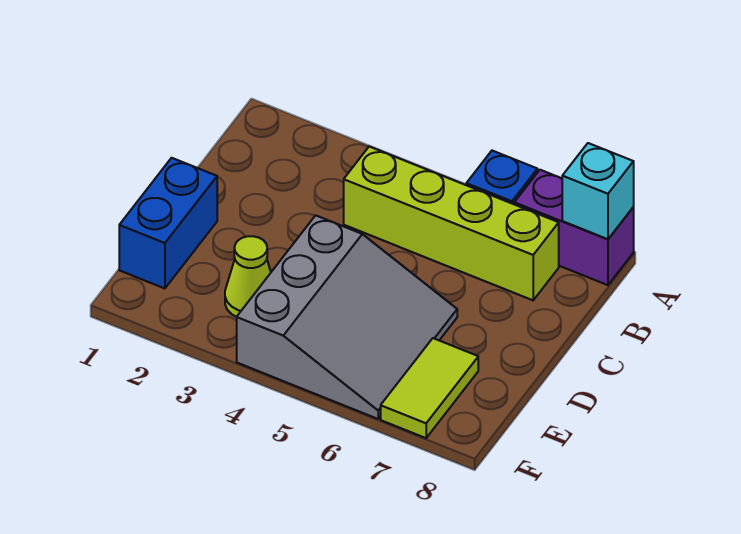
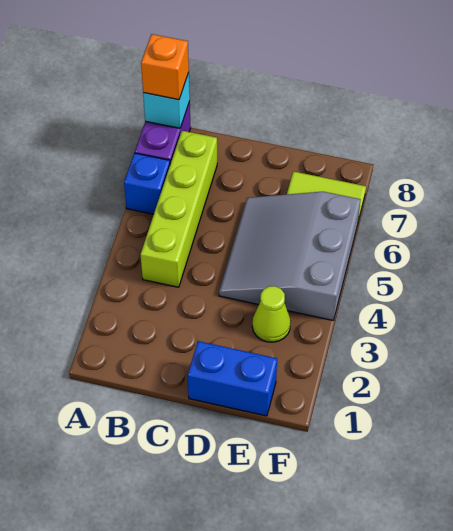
none -> orange 1x1 brick [141,34,189,100]
grey 3x3 slope [237,215,457,419] -> grey 3x3 slope turned to [219,192,361,320]

